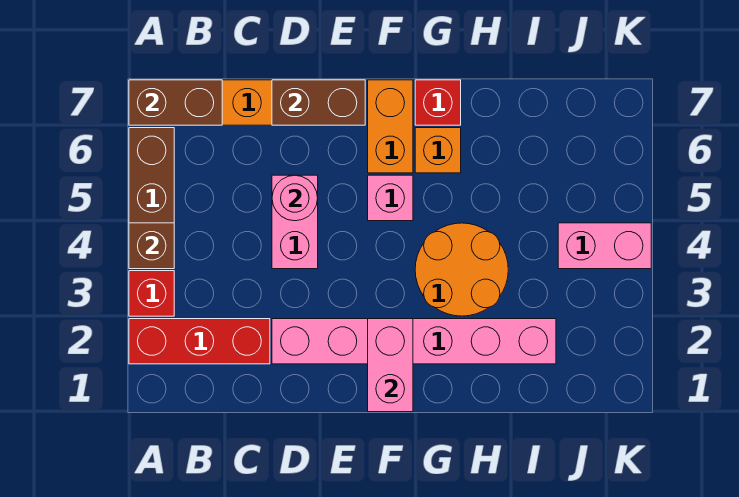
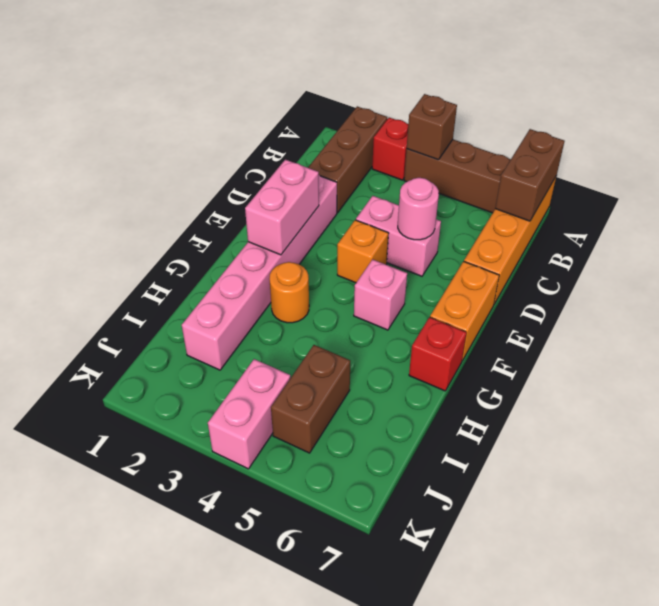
red 1x3 brick [129,319,270,364] -> brown 1x3 brick [308,106,387,213]
brown 1x2 brick [272,80,365,125] -> brown 1x2 brick moved to [271,345,350,453]
pink 1x2 brick [368,319,413,412] -> pink 1x2 brick turned to [245,160,319,255]
orange 1x2 brick [368,80,413,173] -> orange 1x2 brick turned to [430,261,499,361]
orange 2x2 round brick [415,223,508,316] -> orange 1x1 round brick [269,262,309,323]
orange 1x1 brick [415,128,461,173] -> orange 1x1 brick moved to [337,220,389,283]

